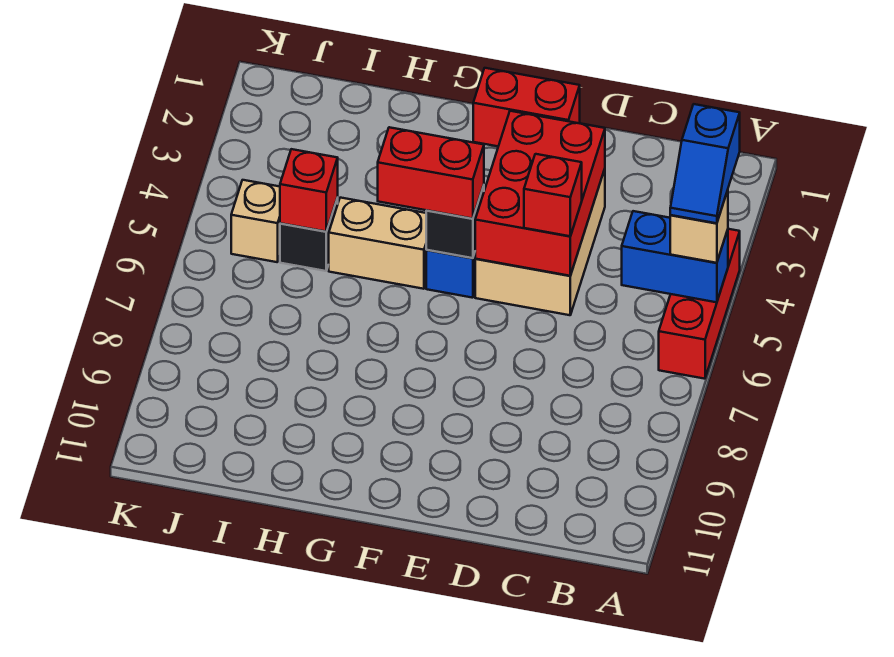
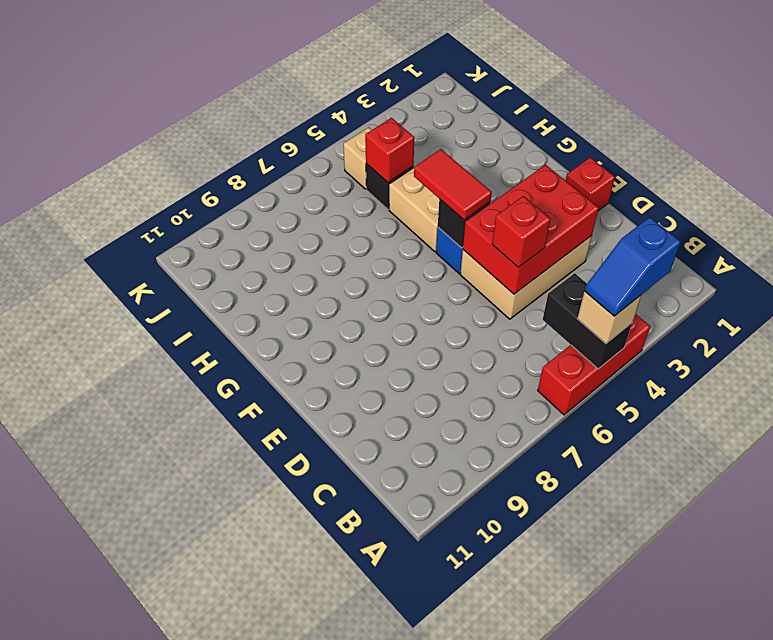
blue 1x2 brick [622,211,728,302] -> black 1x2 brick [543,273,632,369]
red 1x2 brick [473,68,580,146] -> red 1x1 brick [566,157,615,211]
red 1x2 brick [378,127,484,219] -> red 1x2 tile [414,149,492,220]

